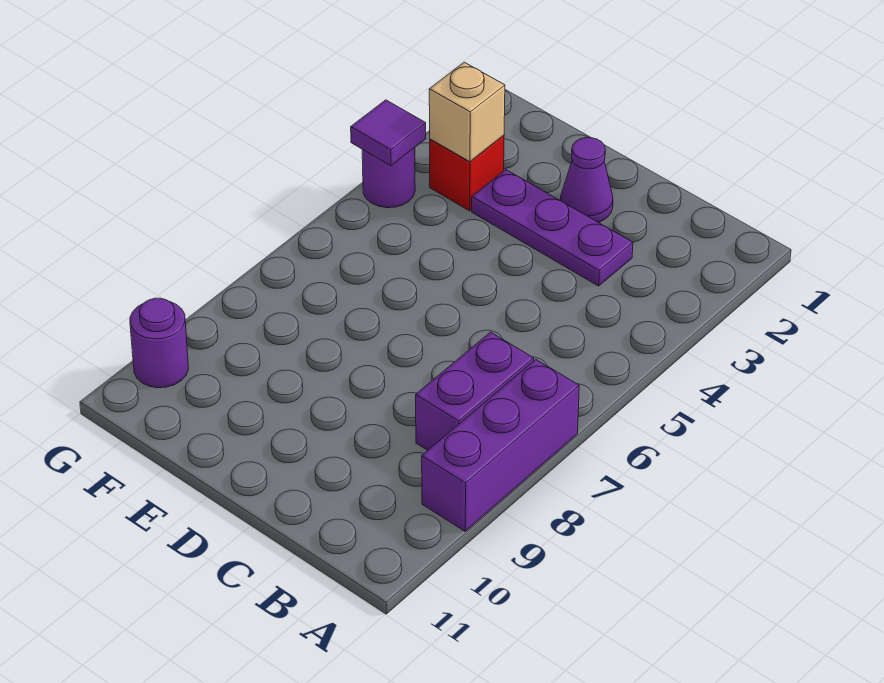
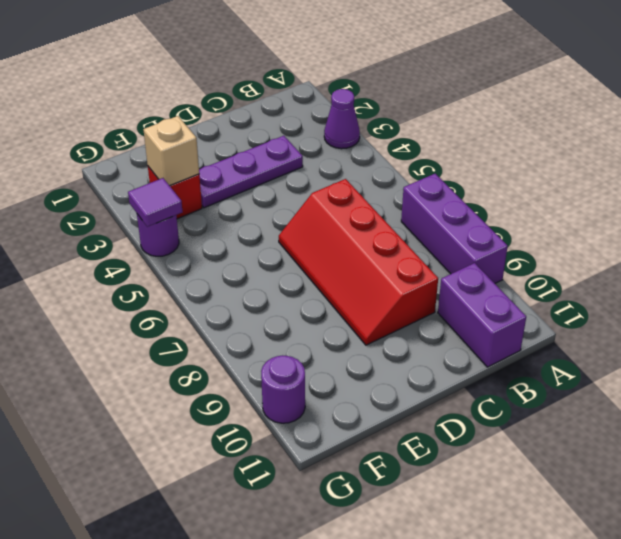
purple 1x2 brick [416,332,534,450] -> purple 1x2 brick moved to [438,263,526,367]
none -> red 2x4 slope [279,179,438,345]
purple 1x1 cone [560,138,613,222] -> purple 1x1 cone moved to [324,89,360,149]

